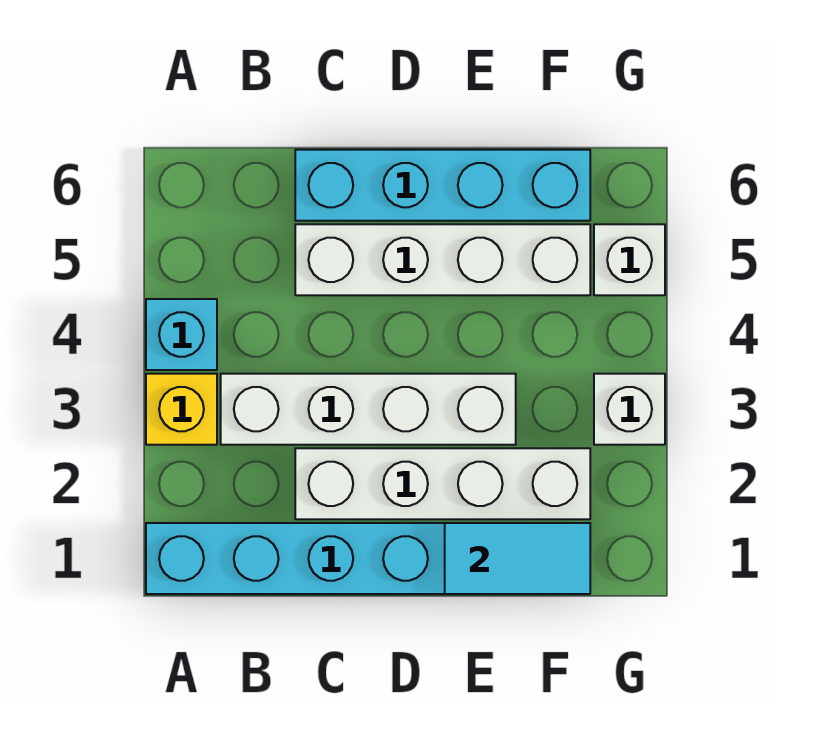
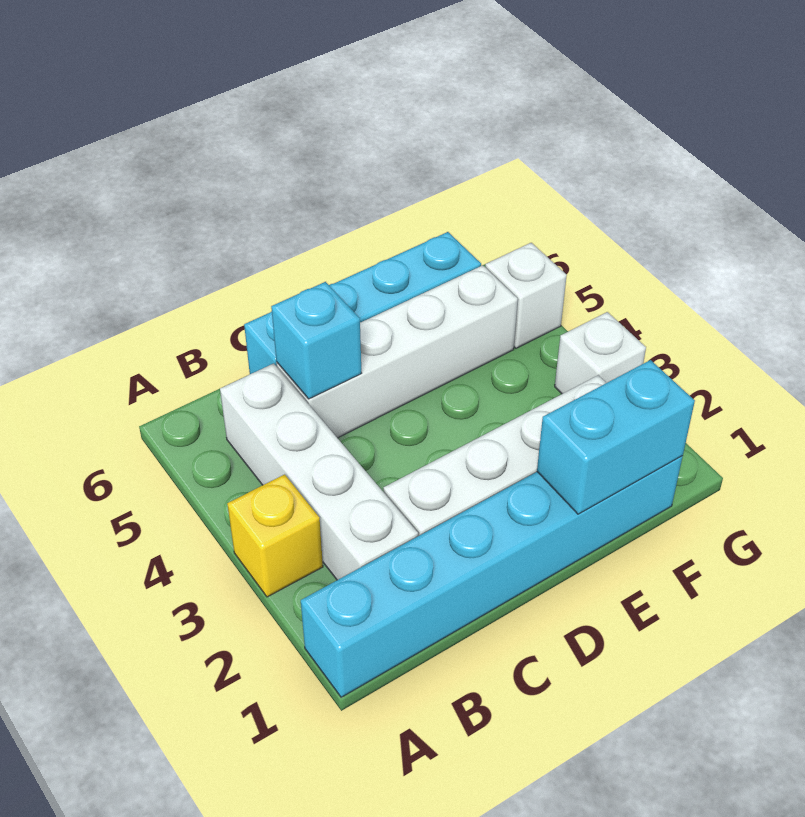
cyan 1x1 brick [146,299,217,370] -> cyan 1x1 brick moved to [271,282,361,399]
white 1x4 brick [221,374,516,445] -> white 1x4 brick turned to [220,363,418,580]
cyan 1x2 tile [445,523,590,594] -> cyan 1x2 brick [537,360,695,514]

